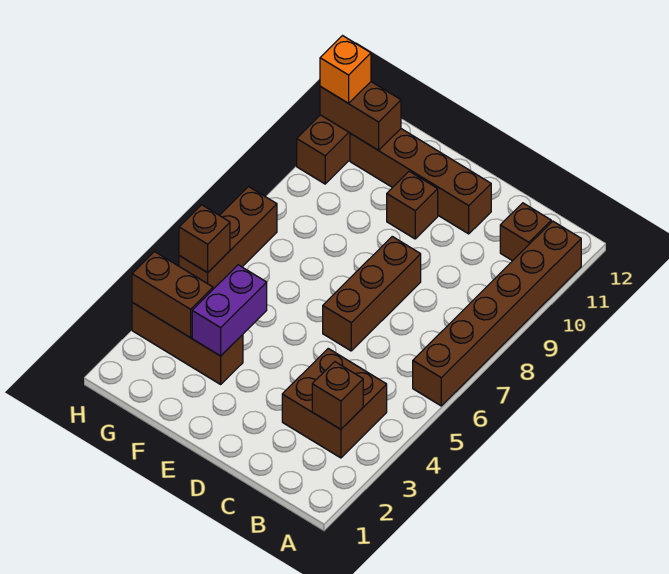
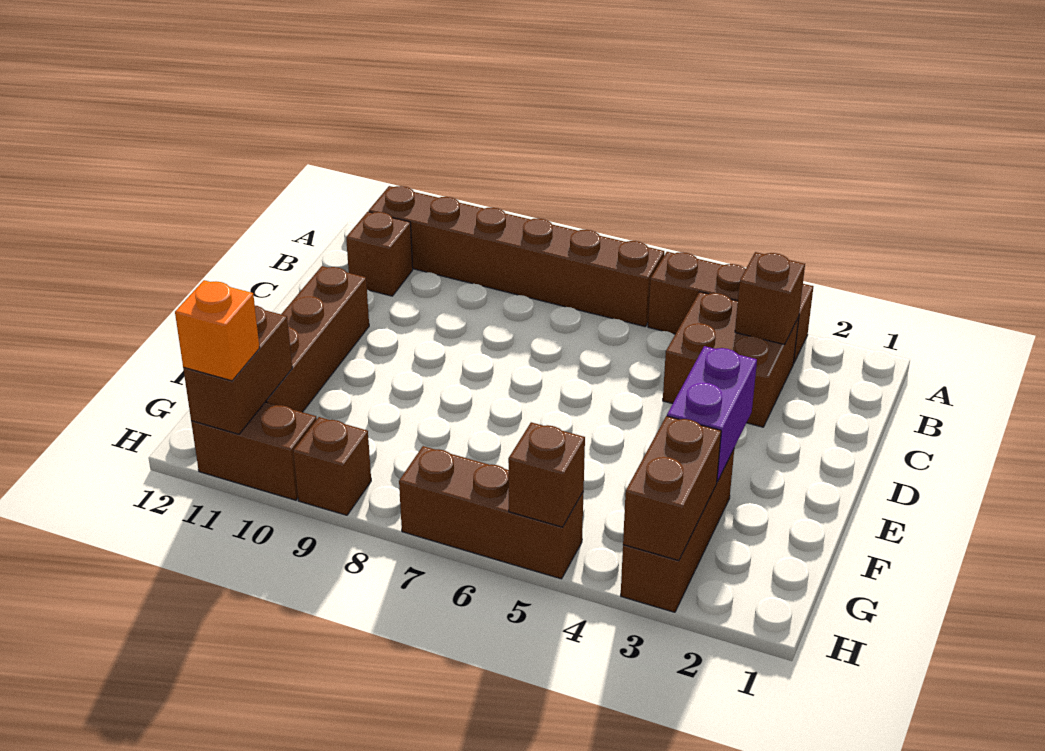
brown 1x3 brick [323,237,421,351] -> brown 1x3 brick moved to [648,252,813,364]
brown 1x1 brick [387,171,438,239] -> brown 1x1 brick moved to [293,417,371,515]
purple 1x2 brick [192,265,267,356] -> purple 1x2 brick turned to [667,346,757,482]

